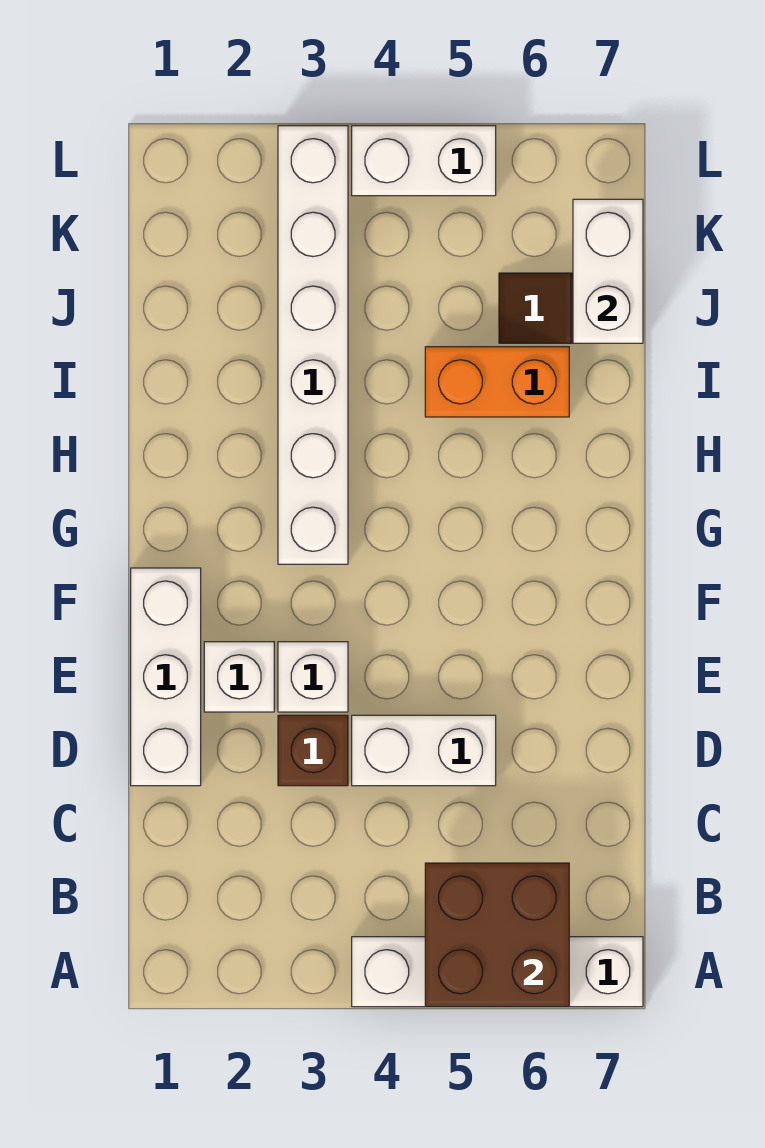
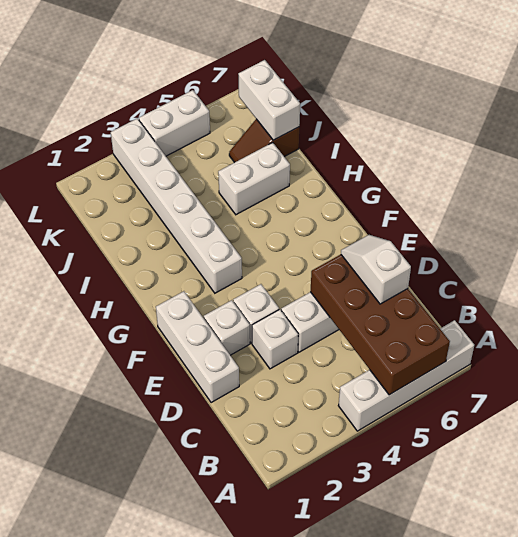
brown 2x2 brick [425,863,569,1007] -> brown 2x4 brick [310,255,450,395]
none -> white 1x2 slope [341,235,411,304]
brown 1x1 brick [278,715,348,786] -> white 1x1 brick [252,309,298,369]
orange 1x2 brick [425,347,569,417] -> white 1x2 brick [218,143,290,215]

